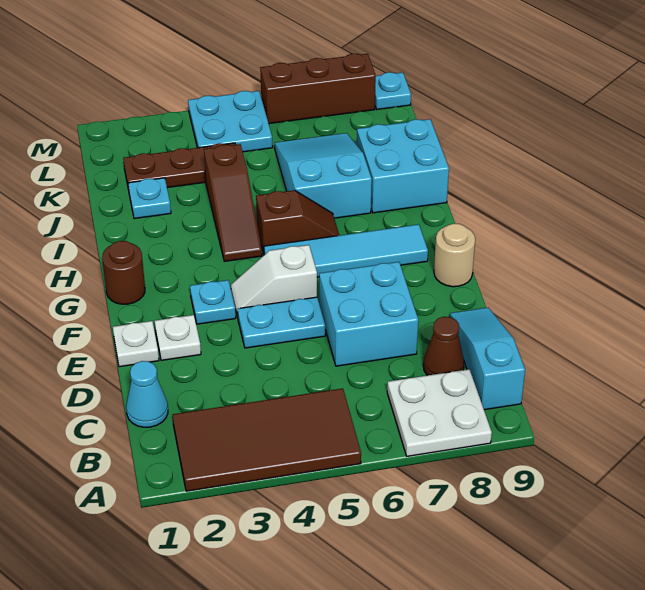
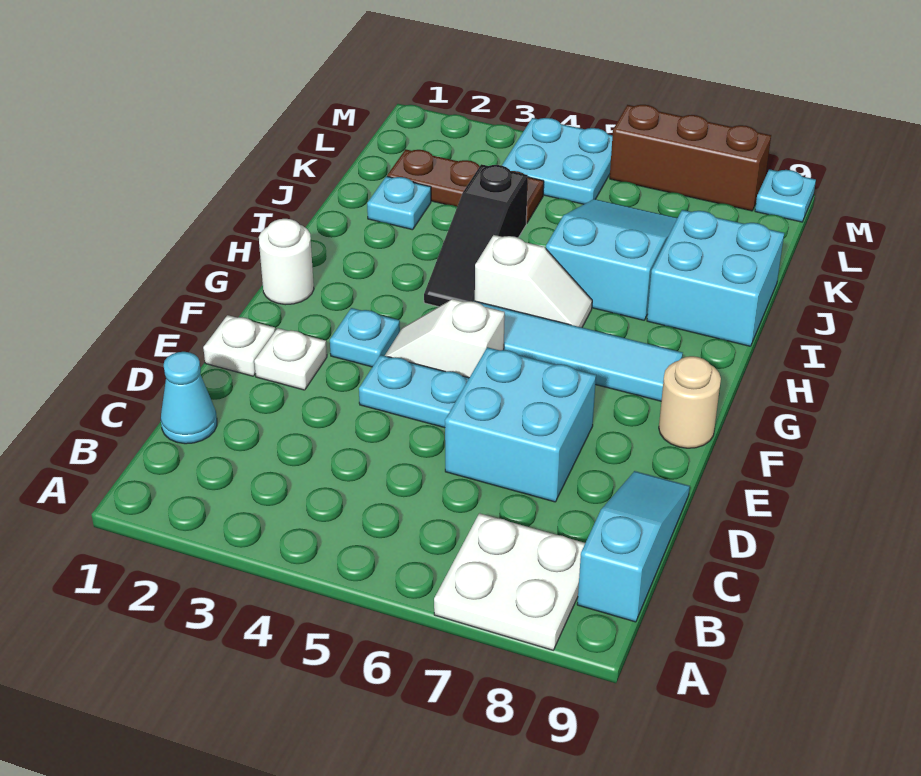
brown 2x4 tile [173,388,361,491] -> none
brown 1x1 cone [423,317,464,375] -> none
brown 1x1 round brick [102,241,145,304] -> white 1x1 round brick [259,219,314,305]
brown 1x3 slope [204,144,262,261] -> black 1x3 slope [424,164,528,307]
brown 1x2 slope [256,190,339,254] -> white 1x2 slope [475,235,592,327]

